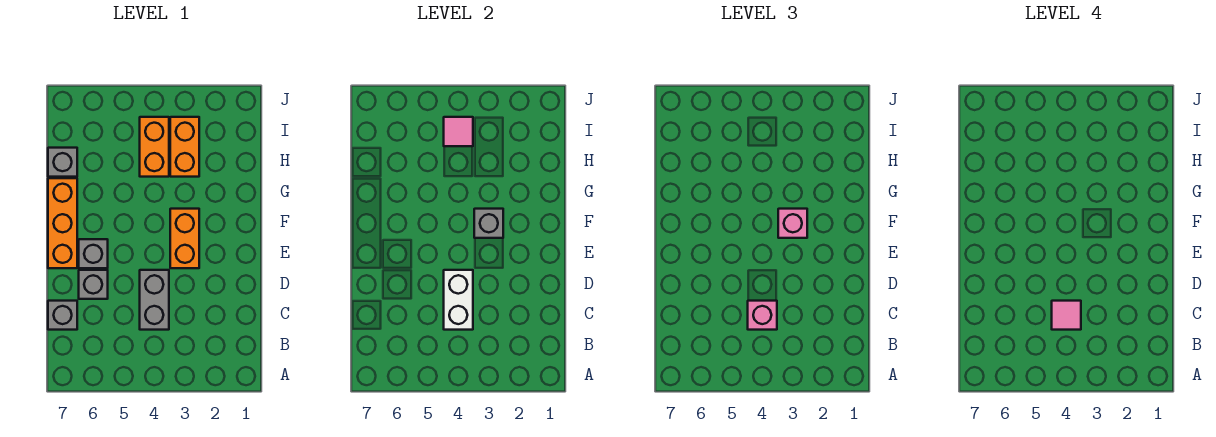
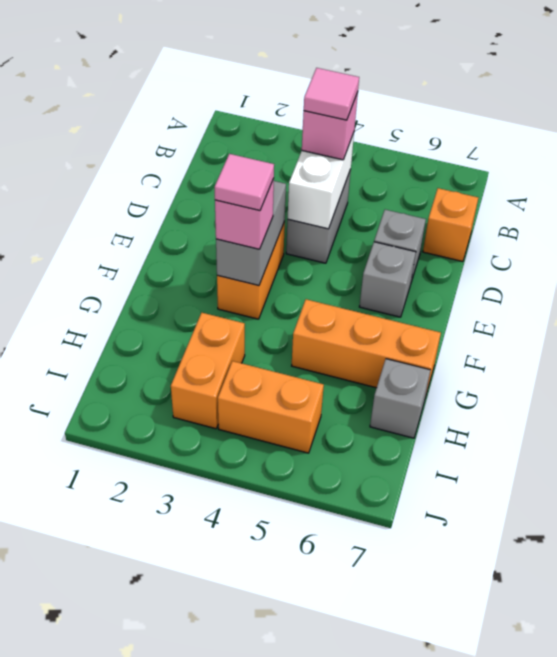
grey 1x1 brick [48,301,77,330] -> orange 1x1 brick [423,188,478,262]
orange 1x3 brick [48,178,77,268] -> orange 1x3 brick turned to [292,299,441,394]
grey 1x1 brick [474,209,503,238] -> grey 1x2 brick [216,181,286,286]
orange 1x2 brick [140,117,169,177] -> orange 1x2 brick turned to [218,361,324,453]
pink 1x1 tile [444,117,473,146] -> pink 1x1 tile moved to [214,154,274,210]

